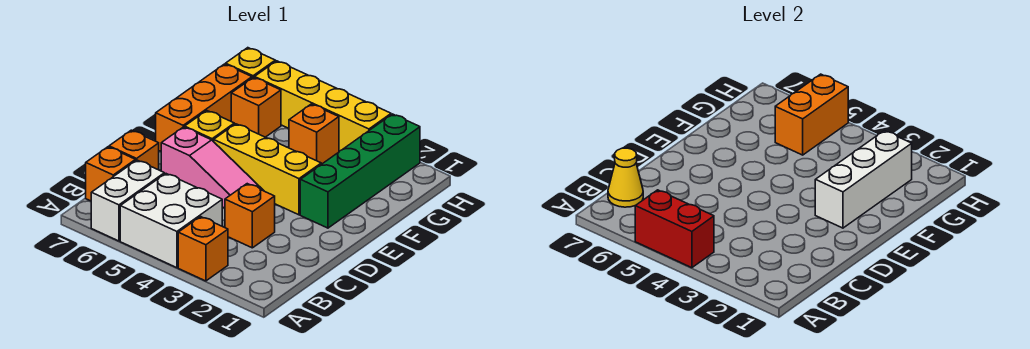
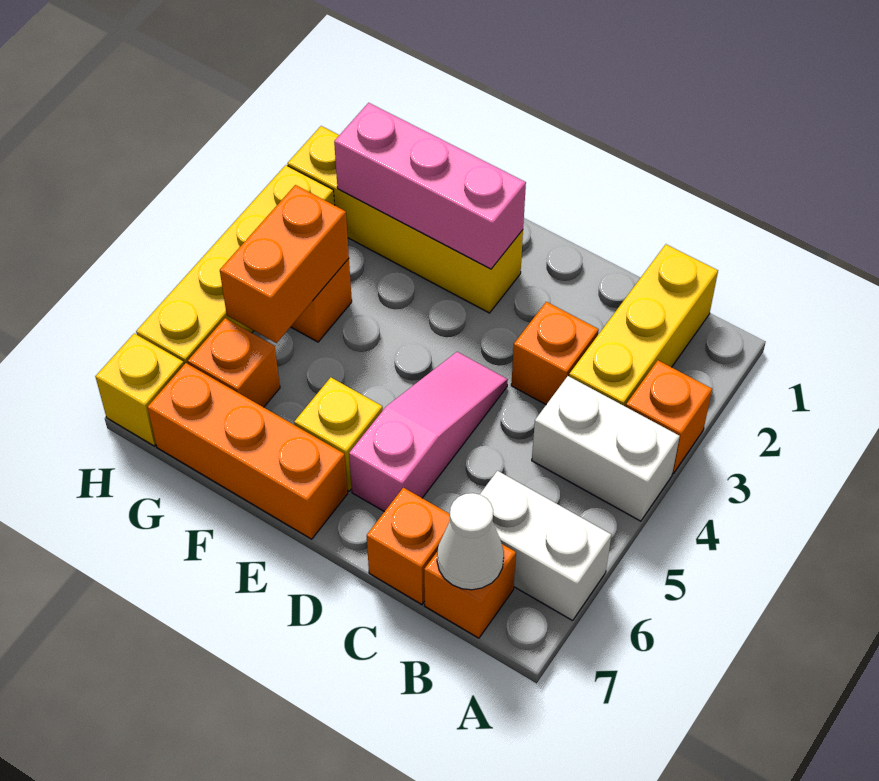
white 2x2 brick [120,174,222,268] -> white 1x2 brick [532,376,680,521]
red 1x2 brick [635,190,714,268] -> none
yellow 1x1 cone [608,148,643,207] -> white 1x1 cone [437,493,504,590]
green 1x4 brick [300,114,420,228] -> yellow 1x4 brick [287,126,523,313]
white 1x3 brick [815,131,912,228] -> pink 1x3 brick [334,103,526,269]
yellow 1x3 brick [214,124,321,215] -> yellow 1x3 brick moved to [569,244,718,407]
orange 1x2 brick [775,74,848,155] -> orange 1x2 brick turned to [220,185,349,343]

